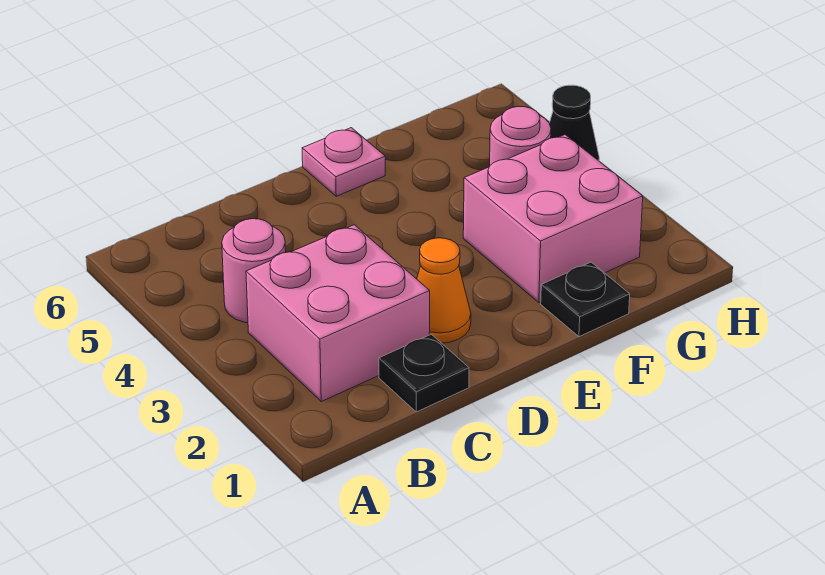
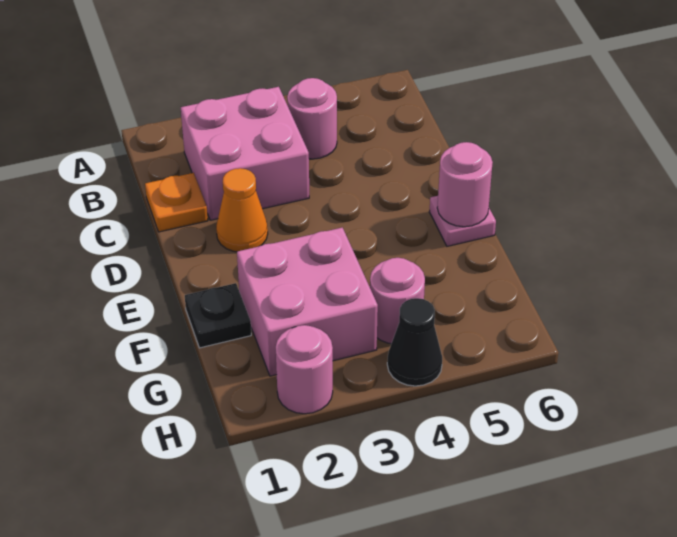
black 1x1 plate [379,334,469,412] -> orange 1x1 plate [145,173,208,232]
none -> pink 1x1 round brick [437,142,493,227]
none -> pink 1x1 round brick [276,325,333,414]

